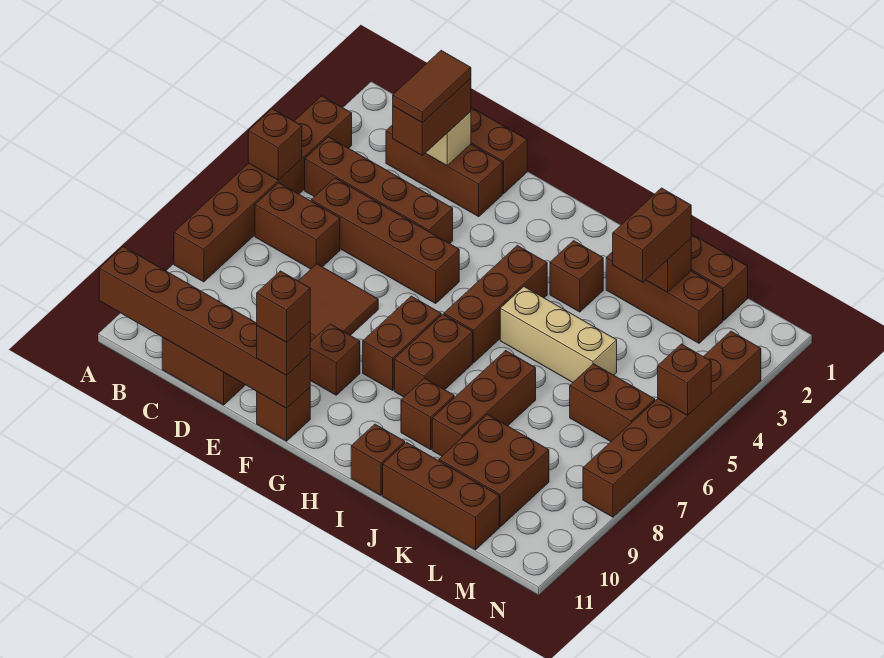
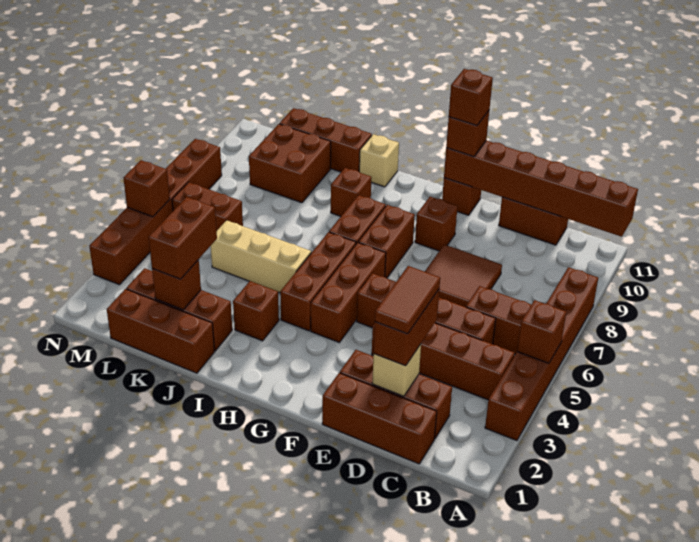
brown 1x1 brick [351,424,405,495] -> tan 1x1 brick [359,134,399,187]
brown 1x3 brick [432,351,536,456] -> brown 1x3 brick moved to [311,243,386,343]

